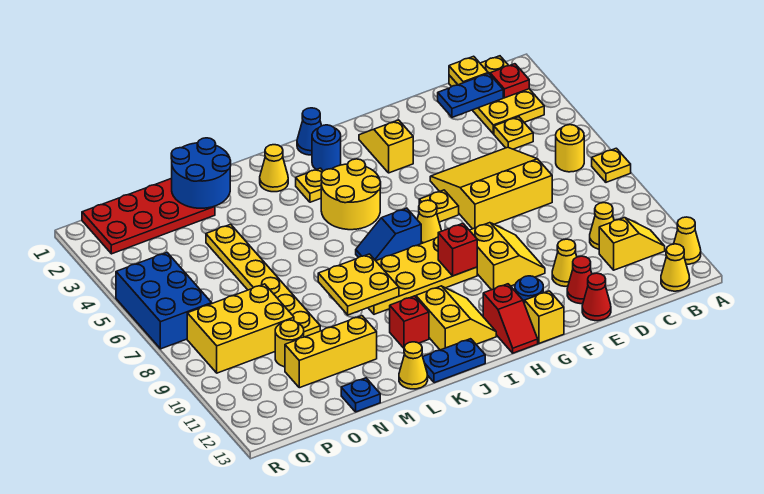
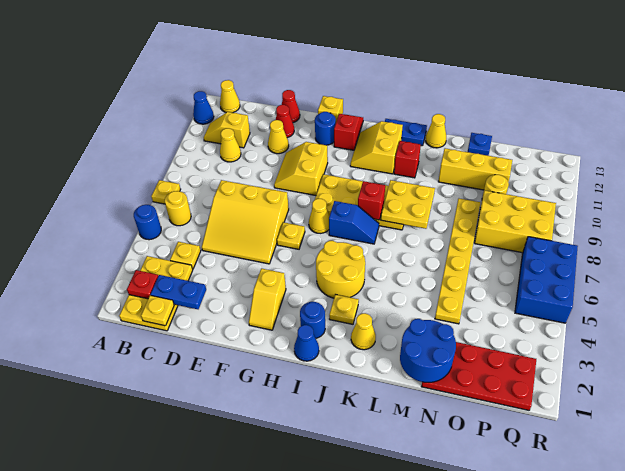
none -> blue 1x1 round brick [134,205,161,240]
yellow 1x1 cone [674,217,701,264] -> blue 1x1 cone [193,91,214,124]
red 1x1 brick [438,224,477,276] -> red 1x1 brick moved to [358,181,385,220]

